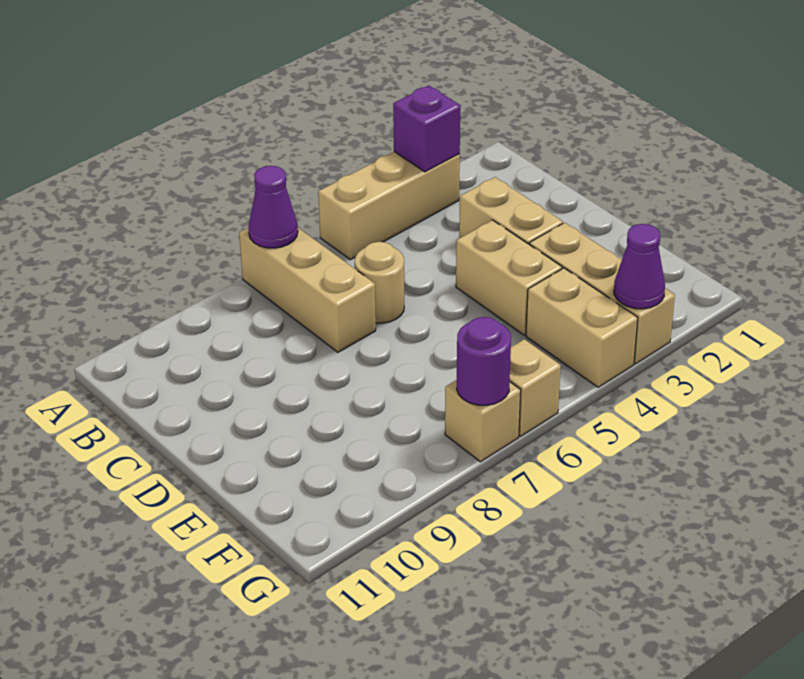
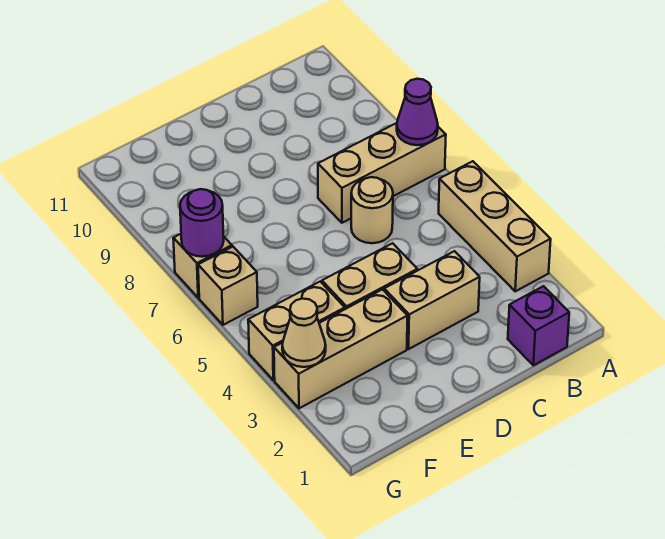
purple 1x1 brick [393,85,460,172] -> purple 1x1 brick moved to [508,286,569,365]
purple 1x1 cone [614,224,665,309] -> tan 1x1 cone [282,299,326,367]

